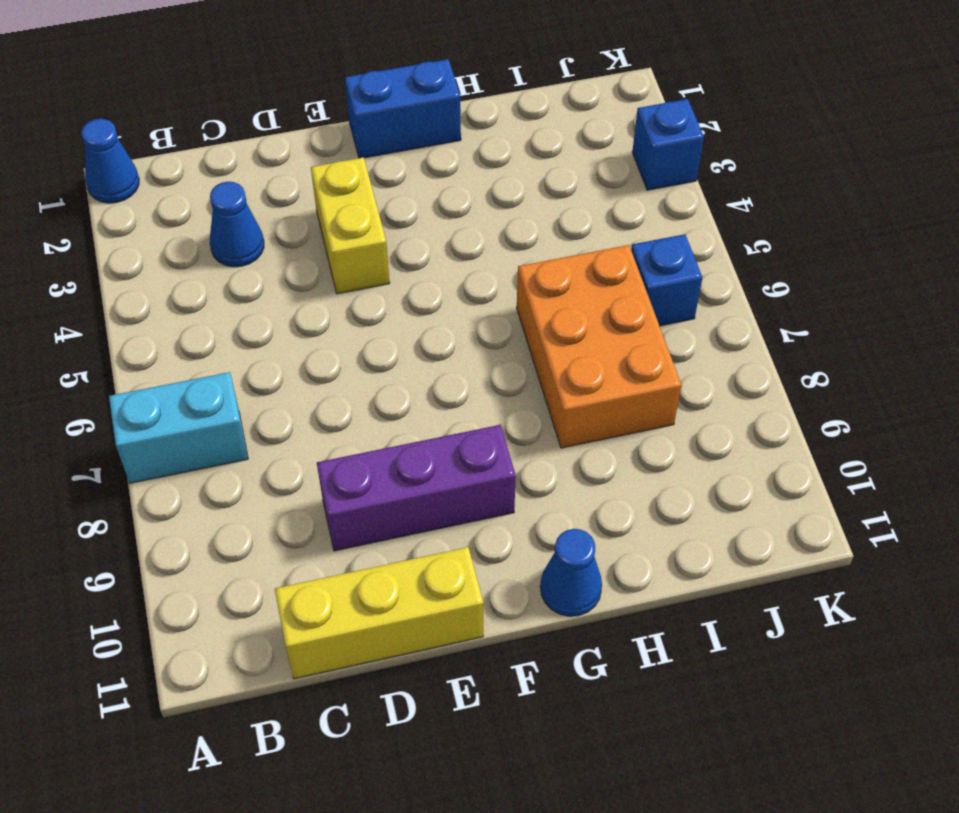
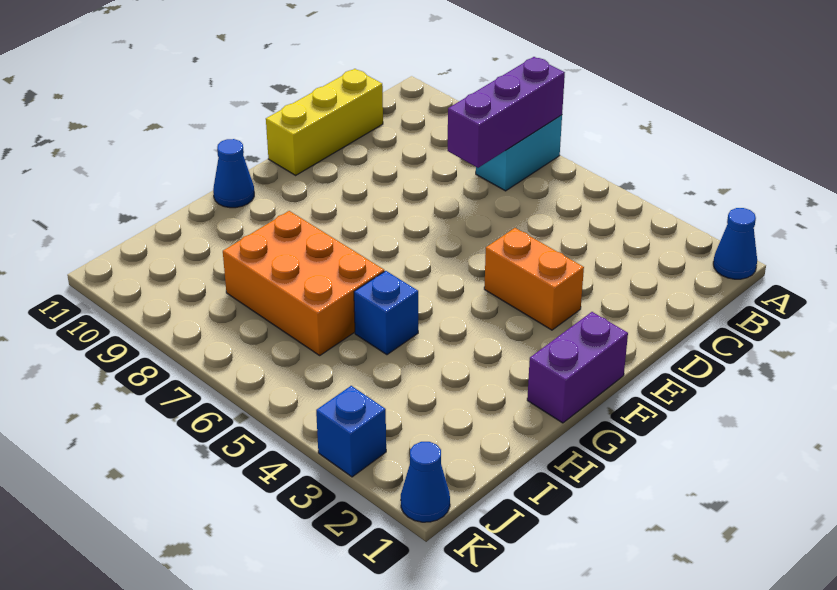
blue 1x1 cone [210,182,264,267] -> blue 1x1 cone moved to [401,442,450,522]
purple 1x3 brick [317,425,516,551] -> purple 1x3 brick moved to [448,57,565,168]
yellow 1x2 brick [311,158,390,294] -> orange 1x2 brick [484,228,584,330]
blue 1x2 brick [345,59,461,158] -> purple 1x2 brick [527,312,628,423]
blue 1x1 brick [631,234,702,326] -> blue 1x1 brick moved to [354,271,418,355]

